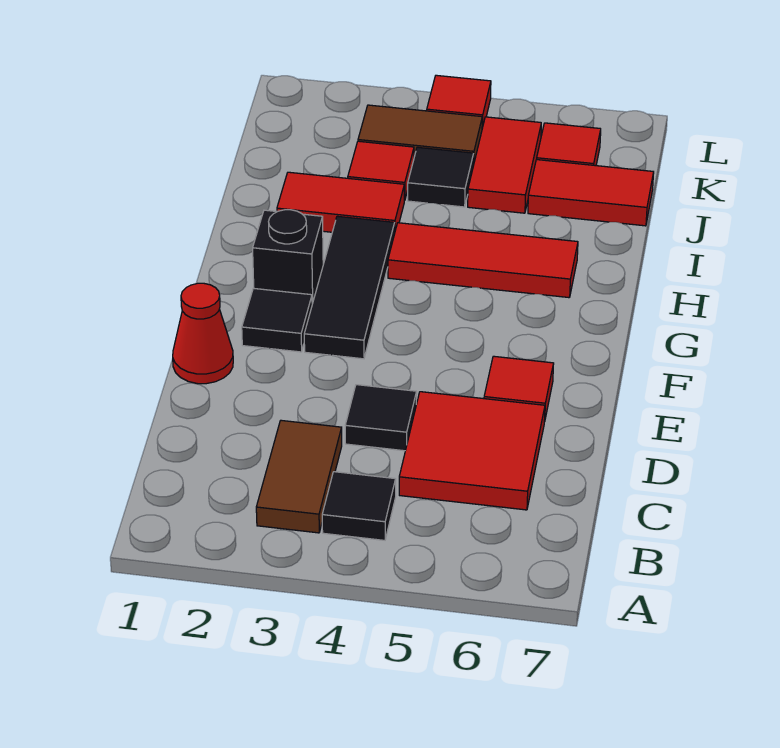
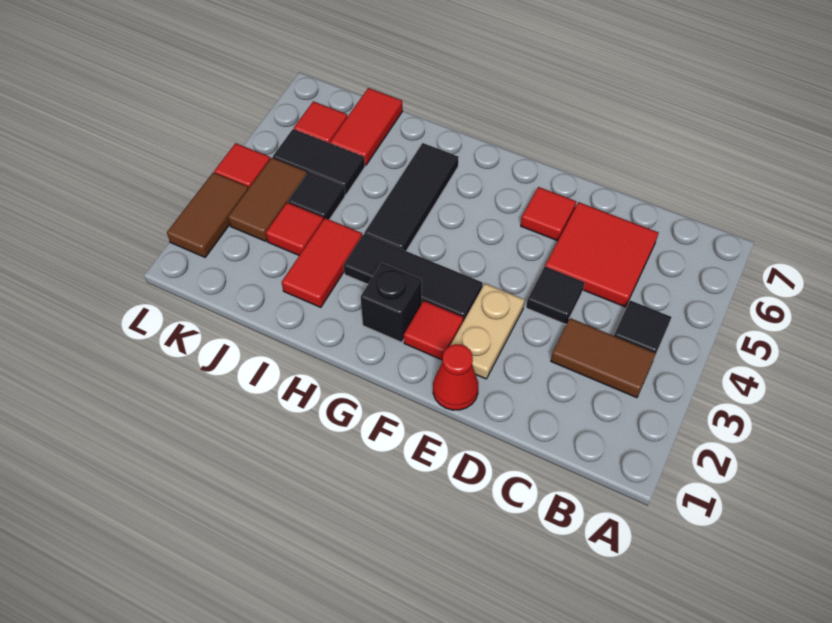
none -> tan 1x2 plate [450,283,525,379]
black 1x1 tile [242,288,312,352] -> red 1x1 tile [404,301,463,360]
red 1x3 tile [388,223,578,298] -> black 1x3 tile [365,143,459,251]
red 1x2 tile [468,117,541,213] -> black 1x2 tile [273,129,365,195]
none -> brown 1x2 tile [167,172,248,257]

